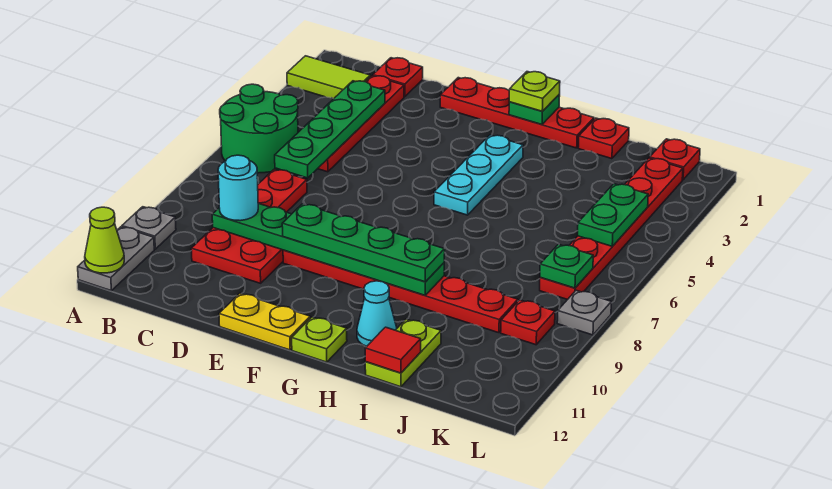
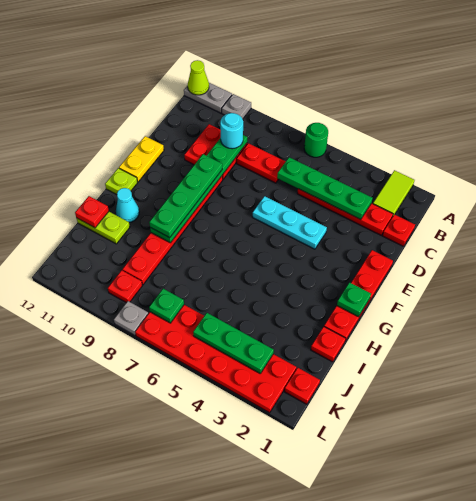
green 2x2 round brick [220,84,298,173] -> green 1x1 round brick [304,123,328,157]
lime 1x1 plate [509,72,560,111] -> none
cyan 1x3 plate [434,135,523,215] -> cyan 1x3 plate moved to [253,196,327,249]
red 1x1 tile [365,327,421,373] -> red 1x1 plate [75,196,109,228]
red 1x6 plate [540,158,683,300] -> red 2x6 plate [135,305,296,413]
green 1x2 plate [578,184,648,246] -> green 1x3 plate [193,313,274,373]

